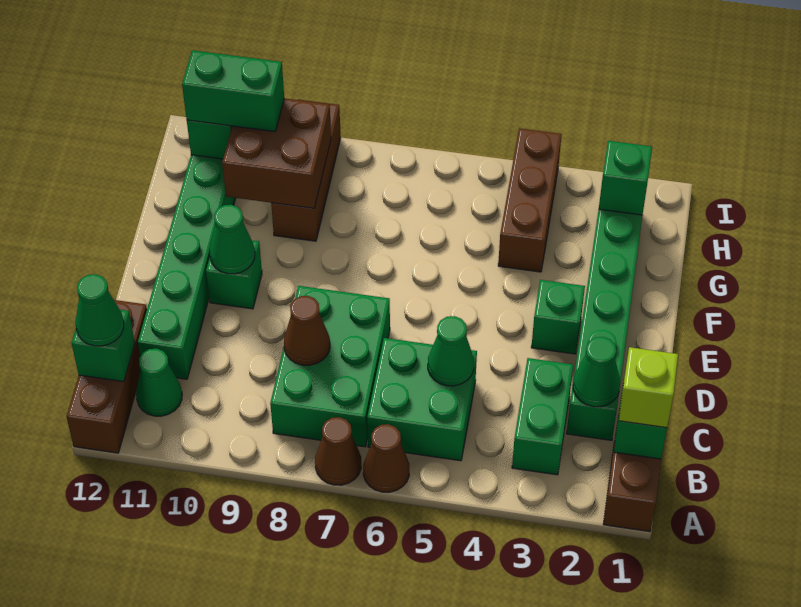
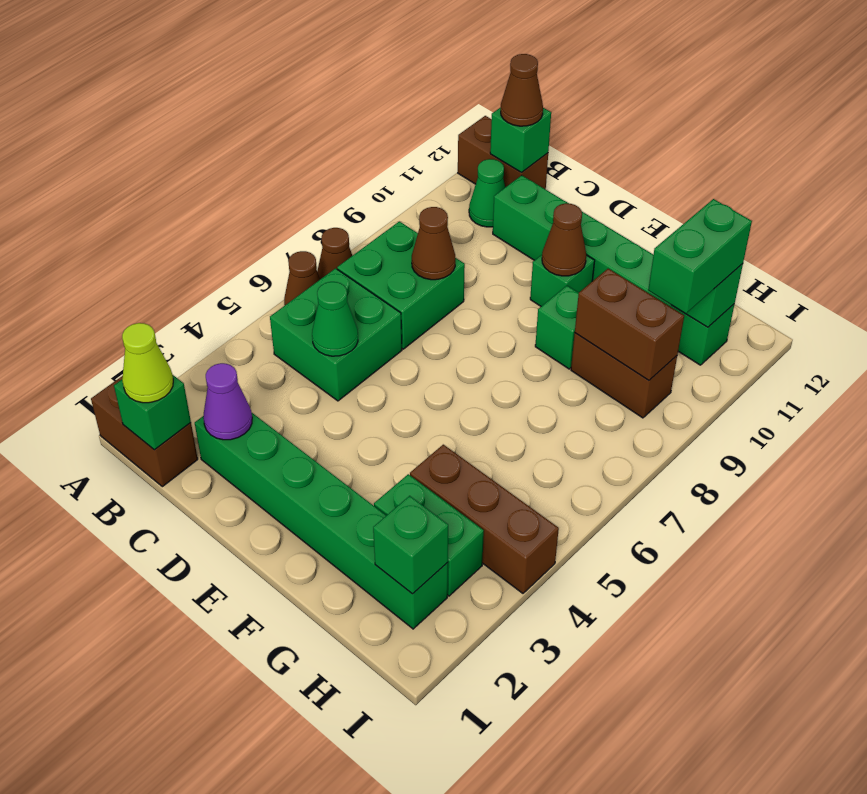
brown 1x3 brick [66,300,147,453] -> brown 1x2 brick [458,116,548,189]
lime 1x1 brick [619,347,678,428] -> lime 1x1 cone [122,323,173,403]
green 1x2 brick [512,358,573,475] -> green 1x2 brick moved to [374,474,484,596]
green 2x3 brick [270,286,390,447] -> green 2x2 brick [337,221,465,349]
green 1x1 cone [75,274,124,346] -> brown 1x1 cone [501,54,543,126]
green 1x1 cone [573,337,620,407] -> purple 1x1 cone [203,363,252,440]
green 1x1 brick [531,280,585,354] -> green 1x1 brick moved to [535,286,579,369]
green 1x1 cone [210,205,255,274] -> brown 1x1 cone [542,203,586,276]
brown 1x3 brick [271,99,341,241] -> brown 1x2 brick [571,333,677,418]
brown 2x2 brick [222,98,331,208] -> brown 1x2 brick [575,269,684,380]

